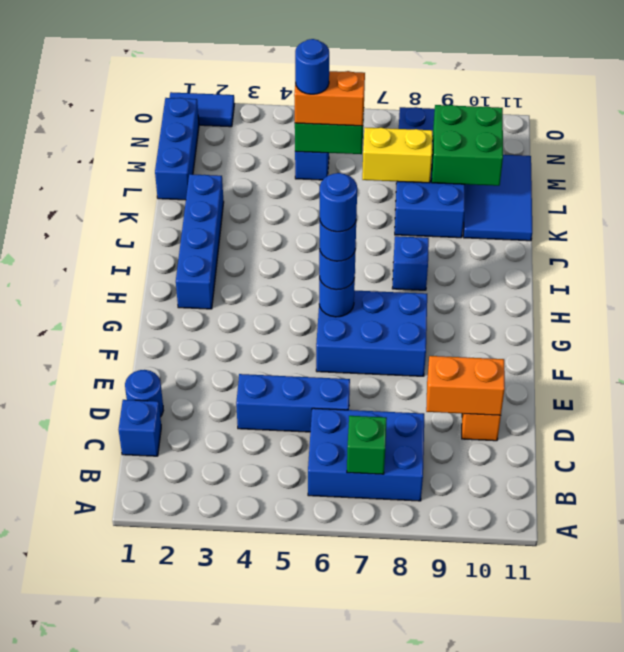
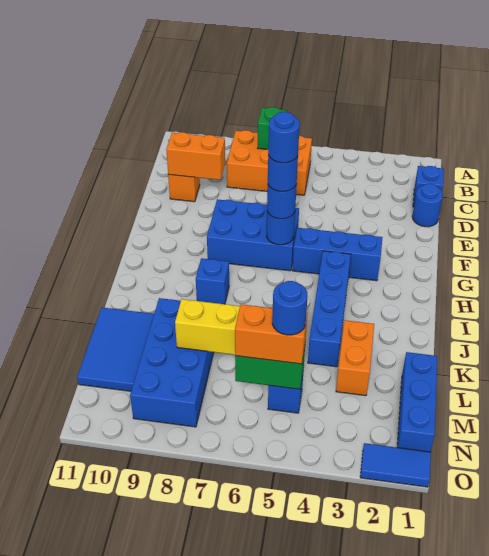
blue 2x3 brick [308,408,424,501] -> orange 2x3 brick [227,130,312,195]
blue 1x3 brick [236,374,350,432] -> blue 1x3 brick moved to [292,228,383,281]
blue 1x4 brick [176,174,224,309] -> blue 1x4 brick moved to [308,251,351,367]
none -> orange 1x2 brick [336,320,374,396]
green 2x2 brick [432,105,503,186] -> none

